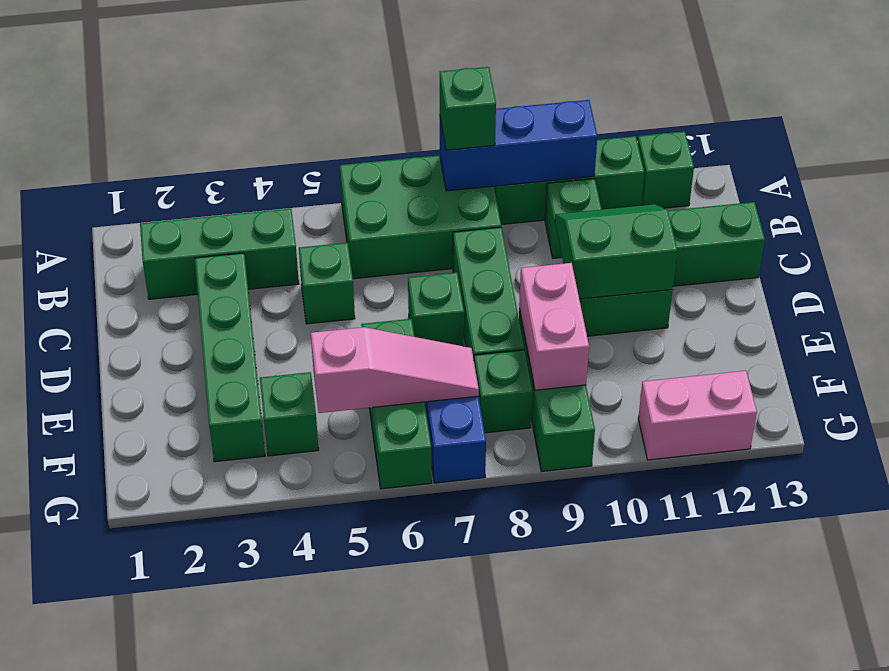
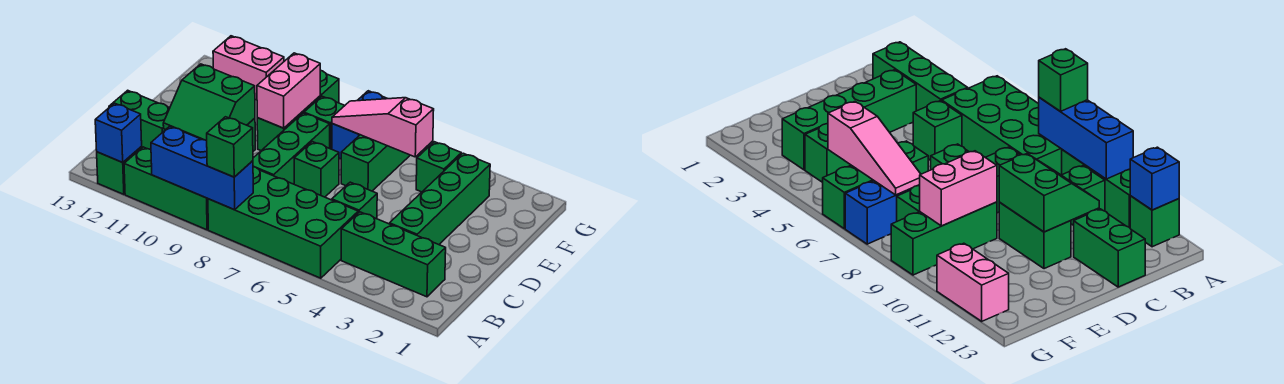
green 2x3 brick [340,155,501,279] -> green 2x4 brick [208,167,358,278]
none -> blue 1x1 brick [95,103,142,162]

